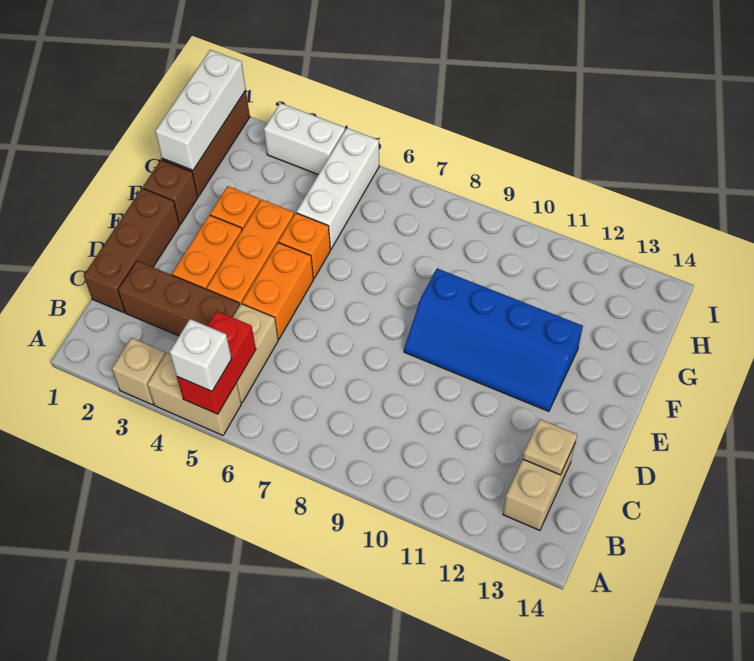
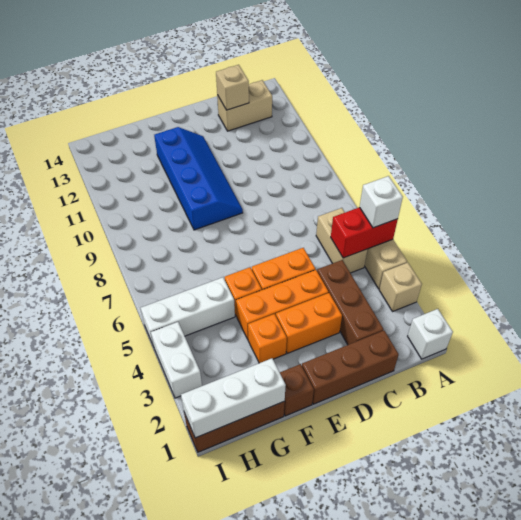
none -> white 1x1 brick [408,309,453,359]
tan 1x2 brick [233,304,278,402] -> tan 1x2 brick turned to [316,208,368,273]
tan 1x1 plate [523,419,577,475] -> tan 1x1 brick [216,65,249,110]

